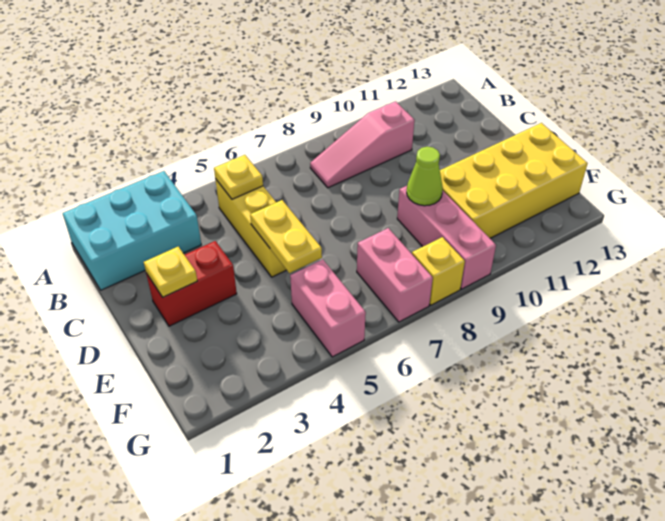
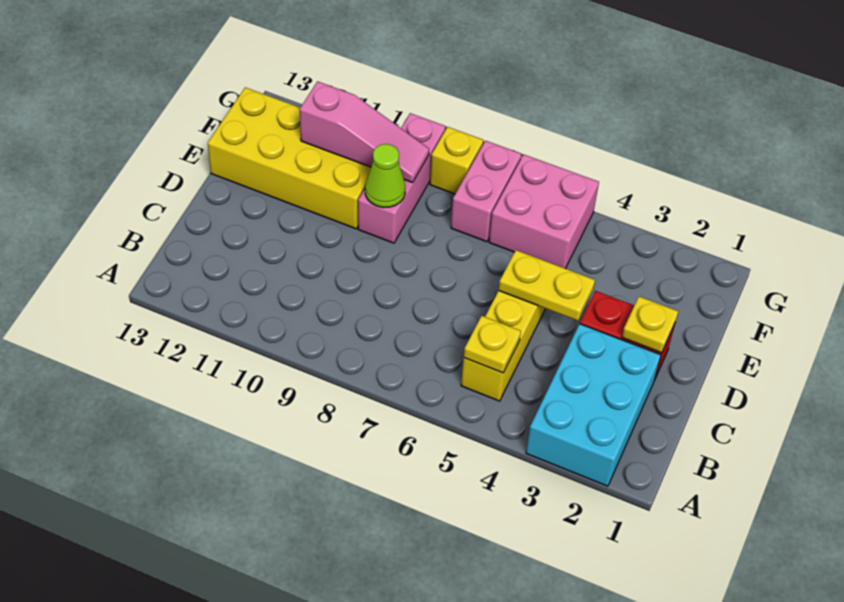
cyan 2x3 brick [63,171,201,290] -> cyan 2x3 brick turned to [526,324,661,486]
pink 1x3 slope [310,101,415,188] -> pink 1x3 slope moved to [300,81,429,183]
yellow 1x2 plate [250,200,322,273] -> yellow 1x2 plate turned to [499,250,595,321]
pink 1x2 brick [290,260,366,357] -> pink 2x2 brick [489,155,599,269]

